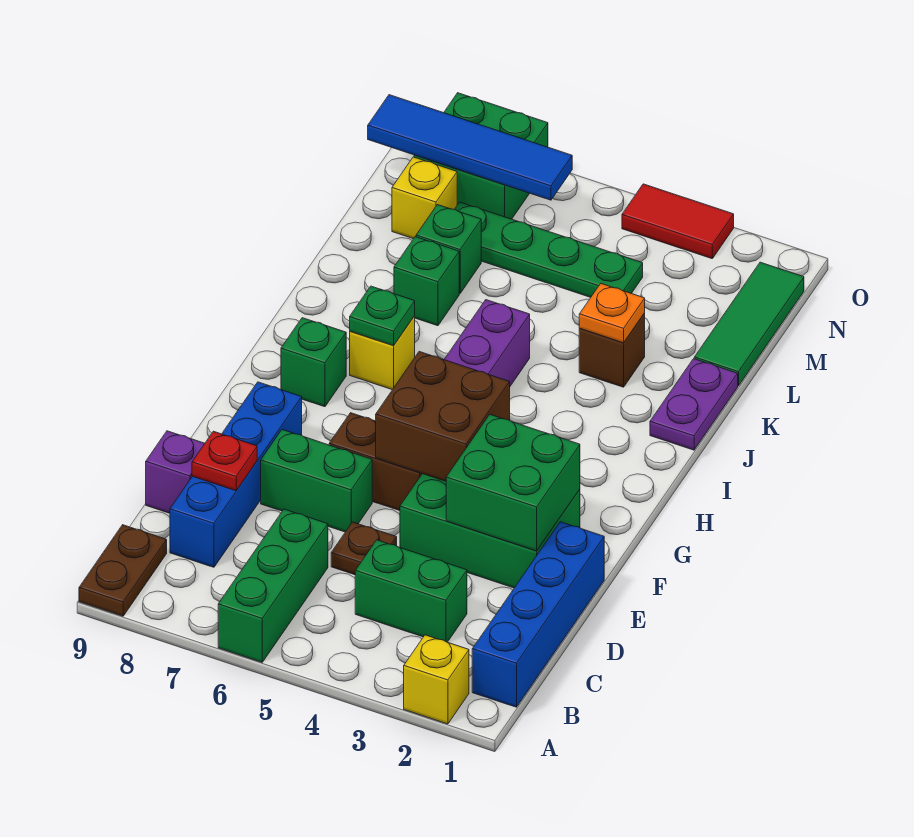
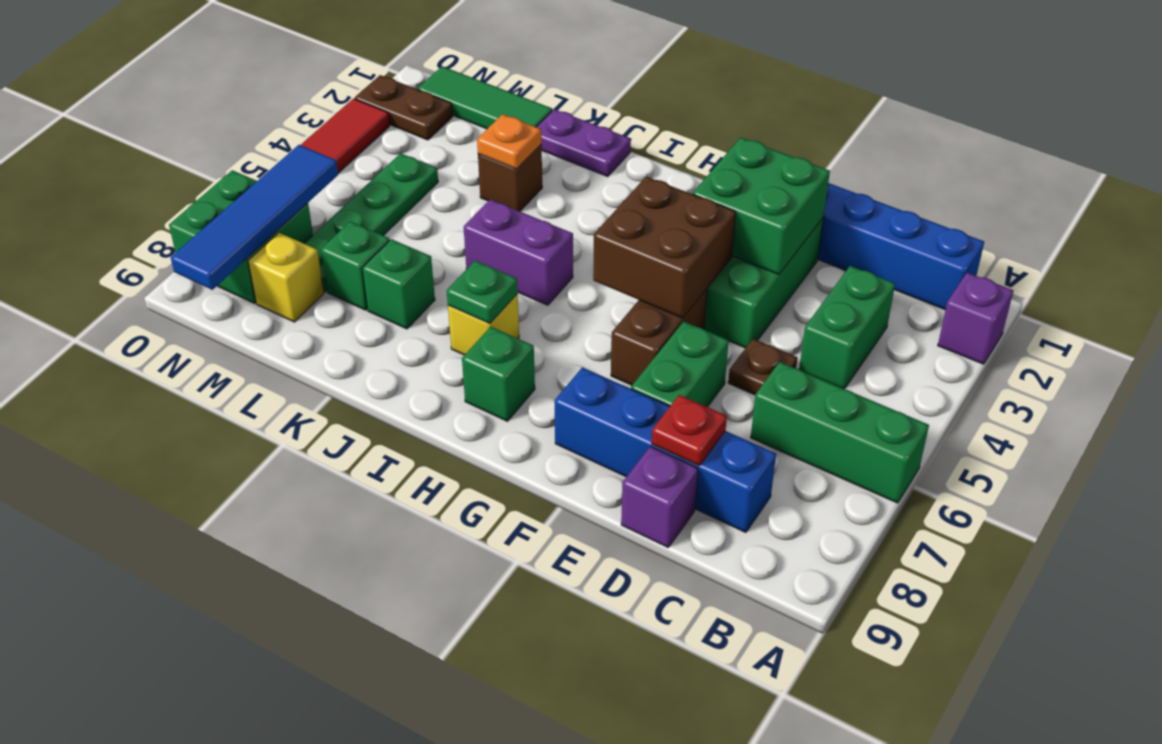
yellow 1x1 brick [404,635,469,724] -> purple 1x1 brick [938,273,1013,364]
brown 1x2 plate [79,525,167,616] -> brown 1x2 plate moved to [355,75,453,140]

